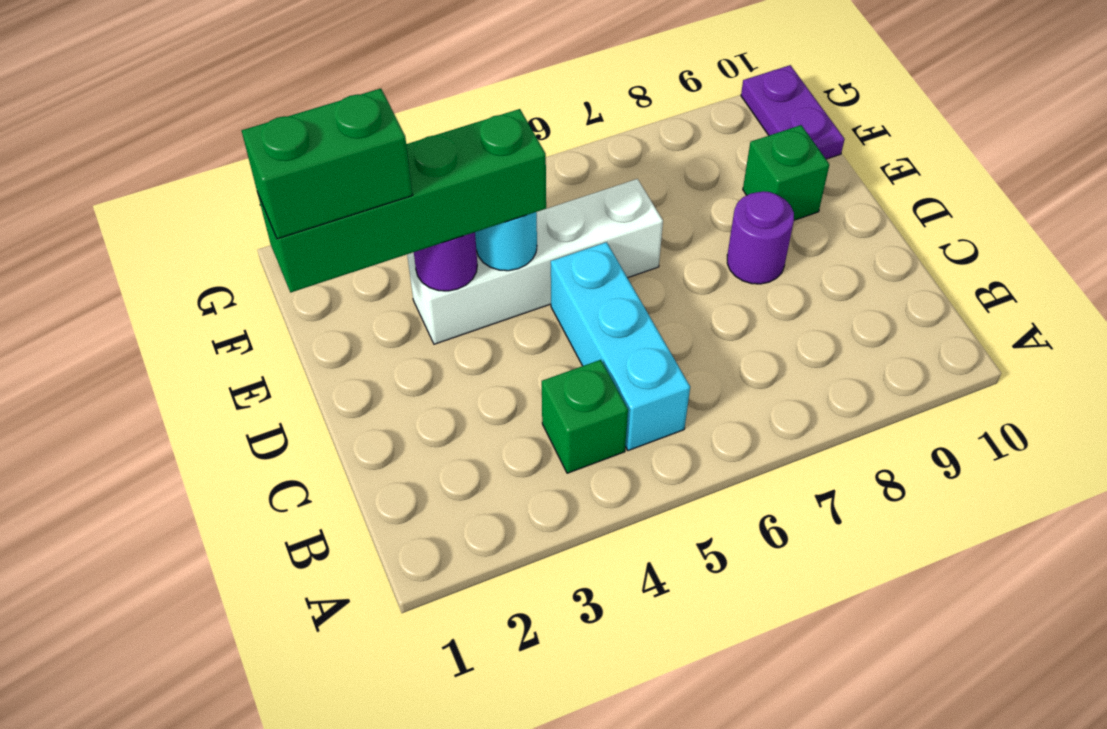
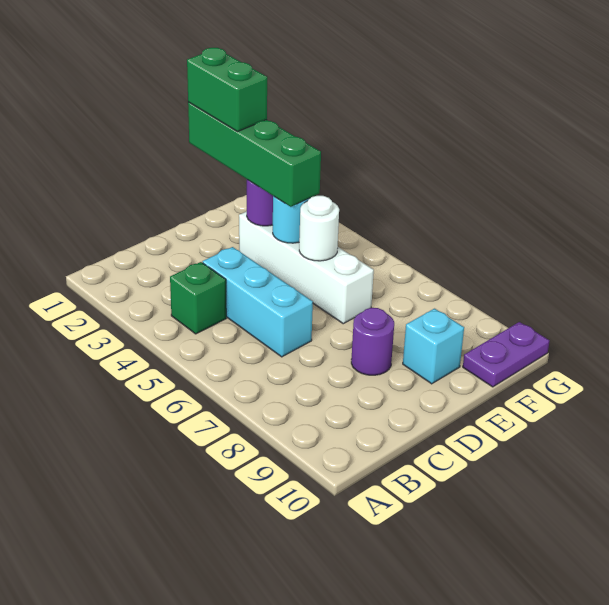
cyan 1x3 brick [551,242,690,451] -> cyan 1x3 brick turned to [202,247,313,357]
none -> white 1x1 round brick [299,196,339,261]
green 1x1 brick [743,125,829,220] -> cyan 1x1 brick [403,309,464,384]

